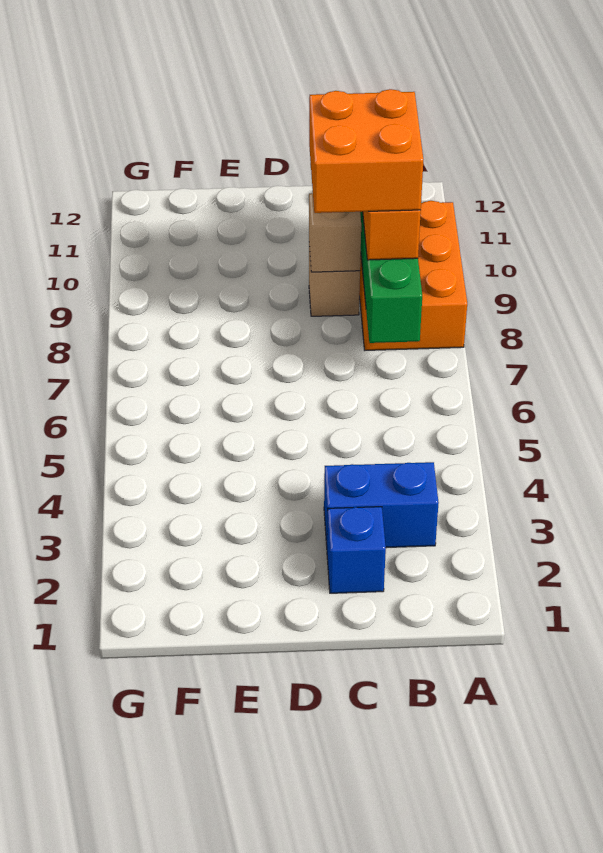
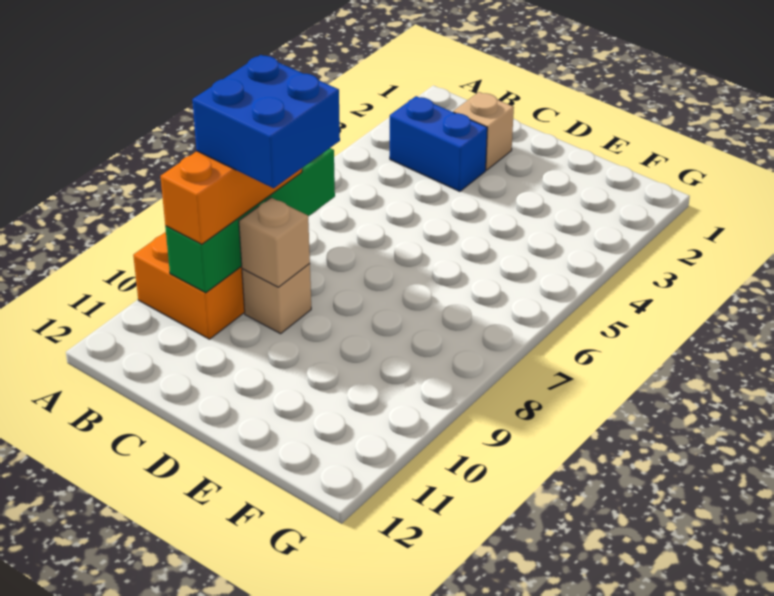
orange 2x2 brick [309,89,423,213] -> blue 2x2 brick [192,55,340,188]
blue 1x1 brick [327,507,386,593] -> tan 1x1 brick [453,92,514,170]

